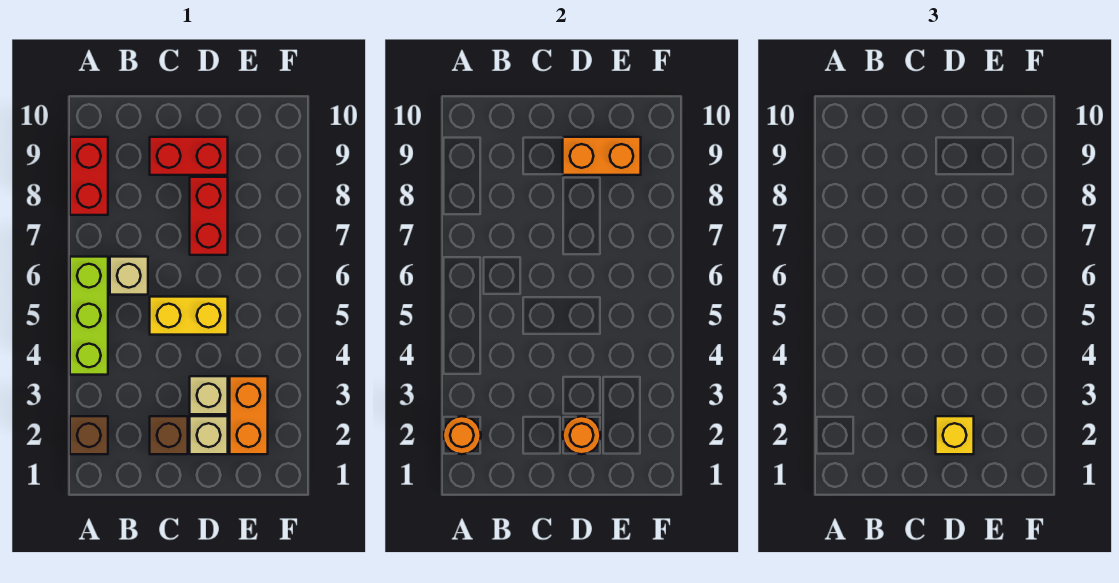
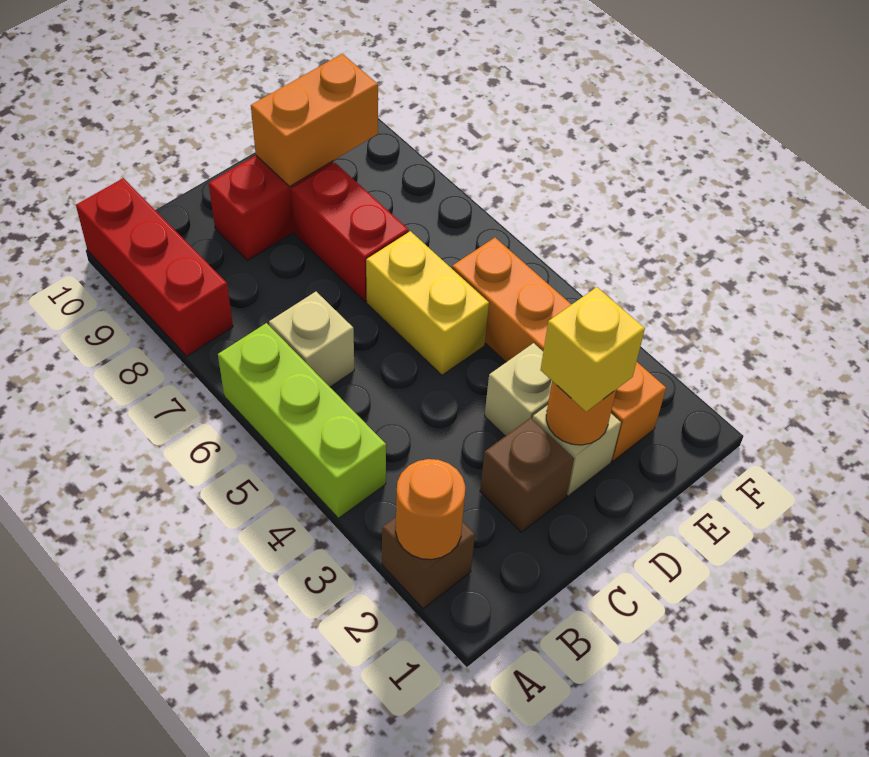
red 1x2 brick [70,137,108,215] -> red 1x3 brick [76,178,233,356]
yellow 1x2 brick [150,297,228,335] -> yellow 1x2 brick turned to [366,231,489,375]
orange 1x2 brick [230,376,268,454] -> orange 1x4 brick [452,238,666,461]

